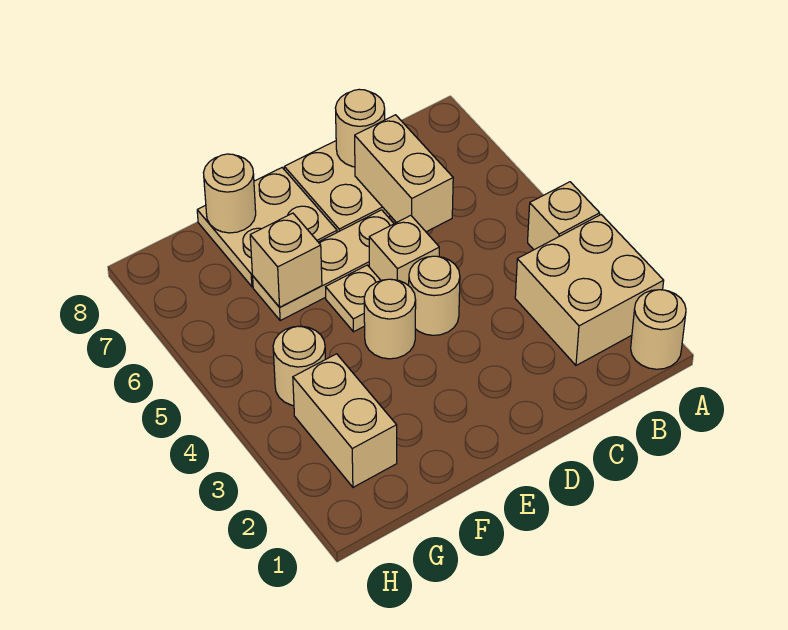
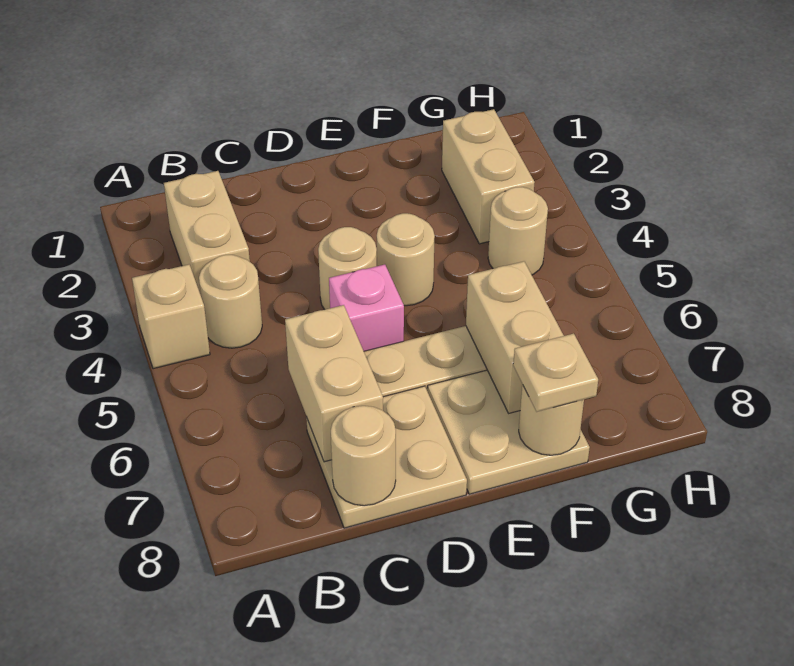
tan 1x1 round brick [631,290,686,369] -> tan 1x1 round brick moved to [199,255,262,348]
tan 2x2 brick [515,215,664,365] -> tan 1x2 brick [164,171,250,295]
tan 1x1 brick [369,215,439,286] -> pink 1x1 brick [329,265,404,351]
tan 1x1 plate [326,265,381,332] -> tan 1x1 plate moved to [513,333,598,412]
tan 1x1 brick [250,213,322,307] -> tan 1x2 brick [466,261,564,413]

